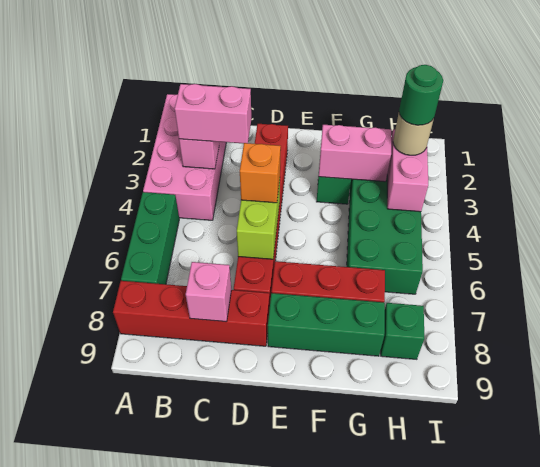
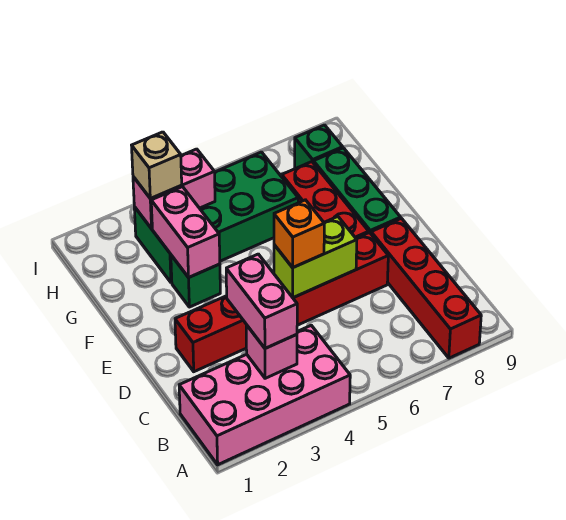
green 1x3 brick [121,192,179,284] -> none
pink 1x1 brick [186,262,231,322] -> none
tan 1x1 round brick [393,113,434,155] -> tan 1x1 brick [132,132,182,199]
green 1x1 round brick [399,65,443,125] -> none

